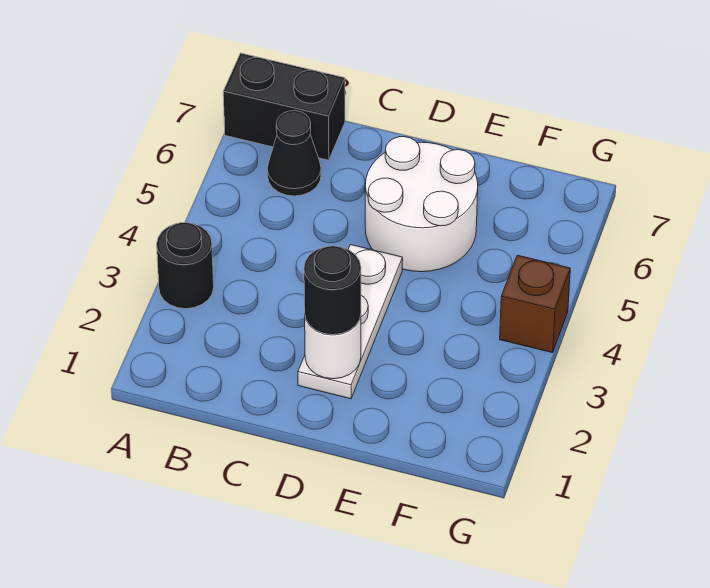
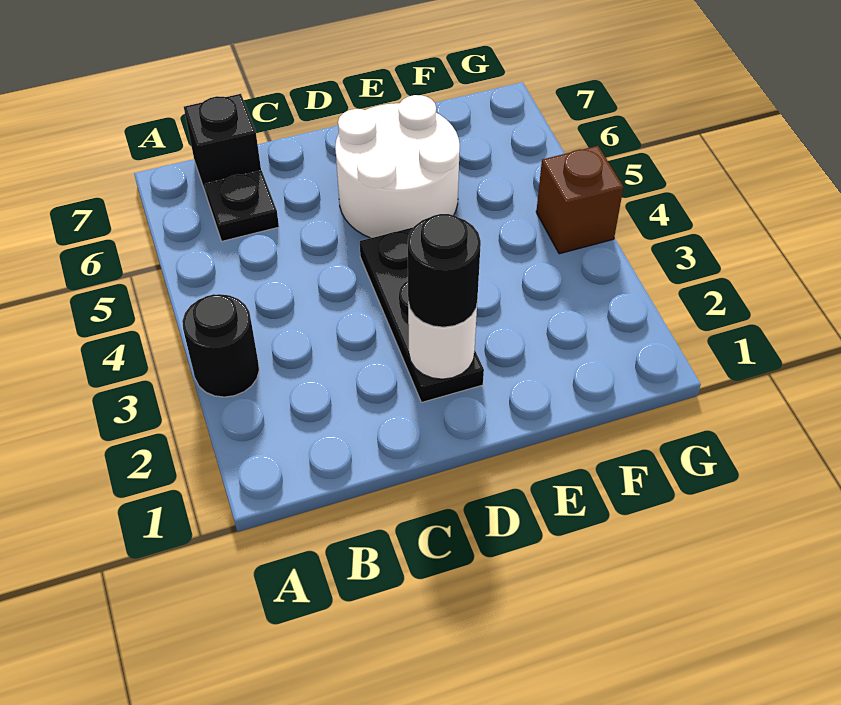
black 1x2 brick [223,53,345,160] -> black 1x1 brick [184,94,261,196]
black 1x1 cone [267,111,321,196] -> black 1x1 plate [205,170,279,241]
white 1x3 plate [298,245,403,399] -> black 1x3 plate [360,228,484,402]

